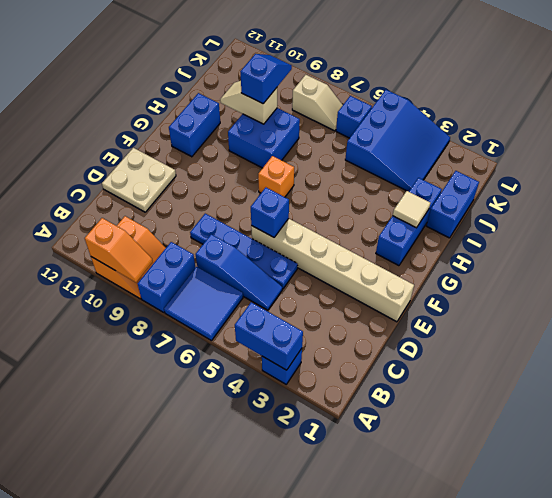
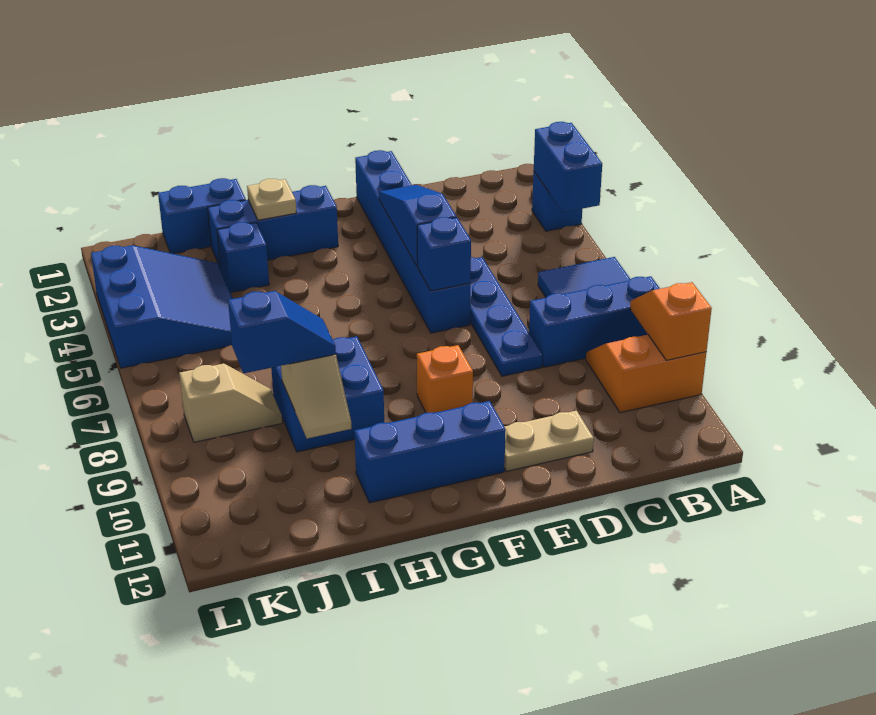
blue 1x2 brick [138,242,195,313] -> blue 1x3 brick [529,276,660,367]
blue 1x3 slope [196,234,282,310] -> blue 1x3 slope moved to [379,185,456,267]
tan 2x2 plate [102,148,176,212] -> tan 1x2 plate [504,411,594,471]
tan 1x6 brick [251,219,414,322] -> blue 1x6 brick [355,150,470,333]
orange 1x1 brick [258,156,294,197] -> orange 1x1 brick moved to [417,345,473,413]
blue 1x2 brick [169,93,220,157] -> blue 1x3 brick [354,401,506,503]
tan 1x1 tile [393,191,430,228] -> tan 1x1 plate [247,179,296,220]
blue 1x2 slope [240,54,292,104] -> blue 1x2 slope turned to [228,291,336,373]
blue 3x3 slope [345,90,450,192] -> blue 3x3 slope turned to [91,245,233,368]
blue 1x1 brick [336,96,372,138] -> blue 1x1 brick moved to [217,222,269,293]
tan 1x2 slope [292,75,343,131] -> tan 1x2 slope turned to [179,364,282,442]

